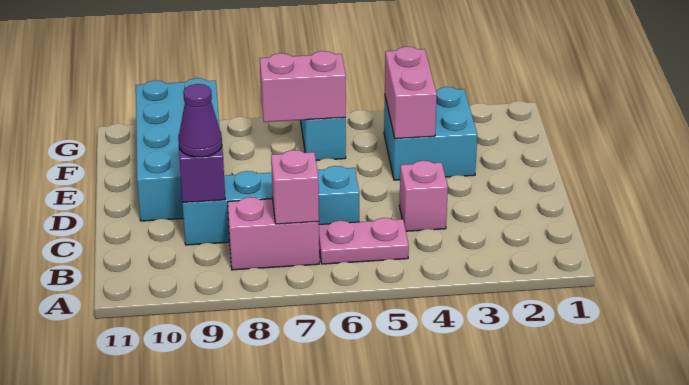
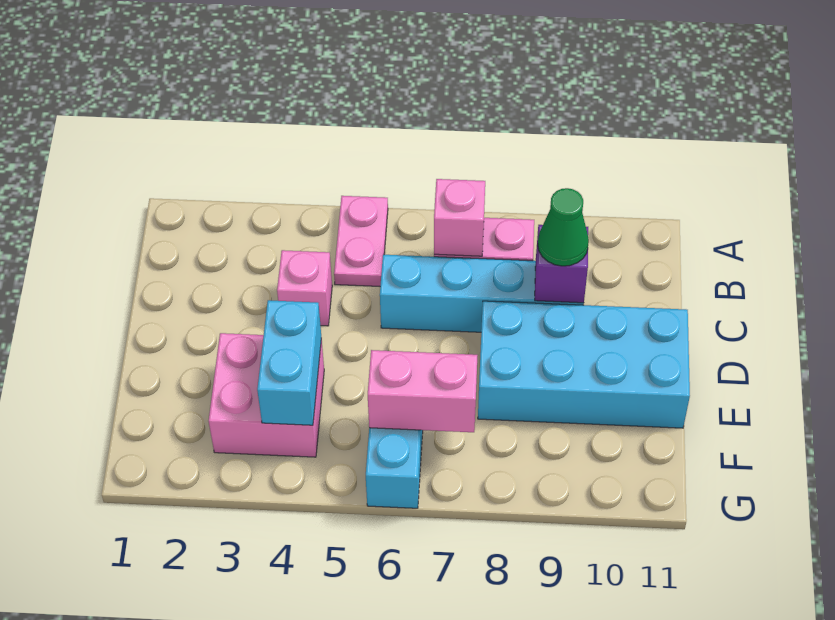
pink 1x2 plate [319,218,409,264] -> pink 1x2 plate turned to [334,196,388,286]
purple 1x1 cone [178,84,222,157] -> green 1x1 cone [538,188,589,266]
cyan 2x4 brick [136,78,220,221] -> cyan 2x4 brick turned to [478,301,690,428]
cyan 2x2 brick [384,87,477,180] -> pink 2x2 brick [209,333,324,457]
pink 1x2 brick [385,47,437,139] -> cyan 1x2 brick [257,300,321,425]

